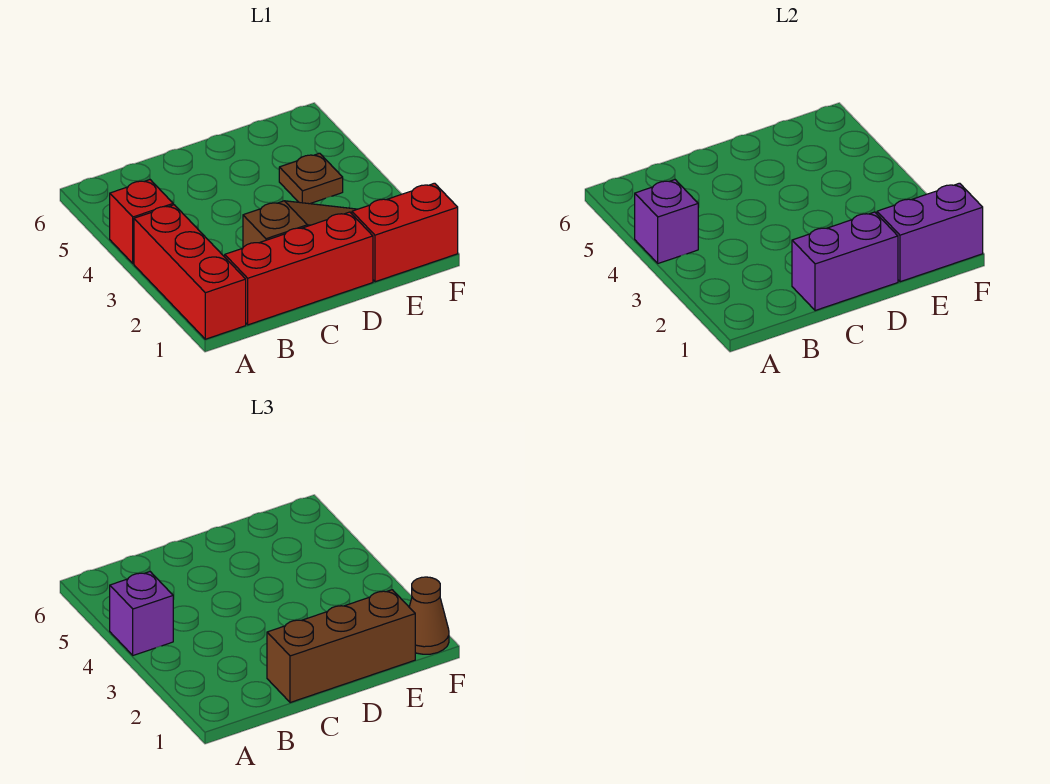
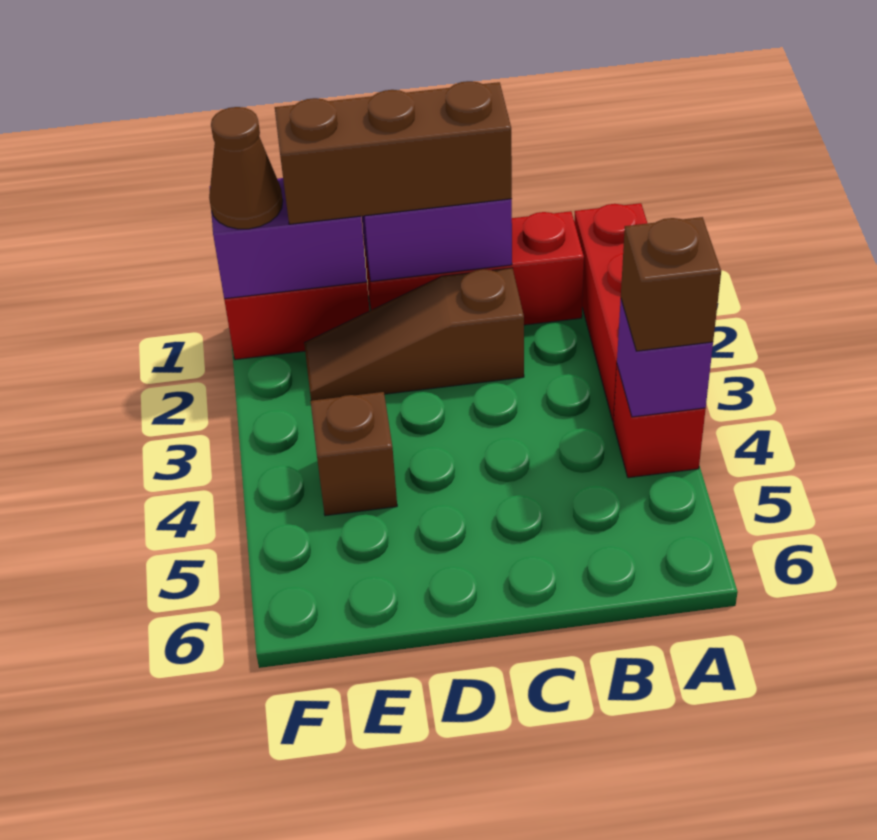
purple 1x1 brick [110,572,173,655] -> brown 1x1 brick [621,217,721,351]
brown 1x1 plate [279,153,343,204] -> brown 1x1 brick [311,392,397,516]

